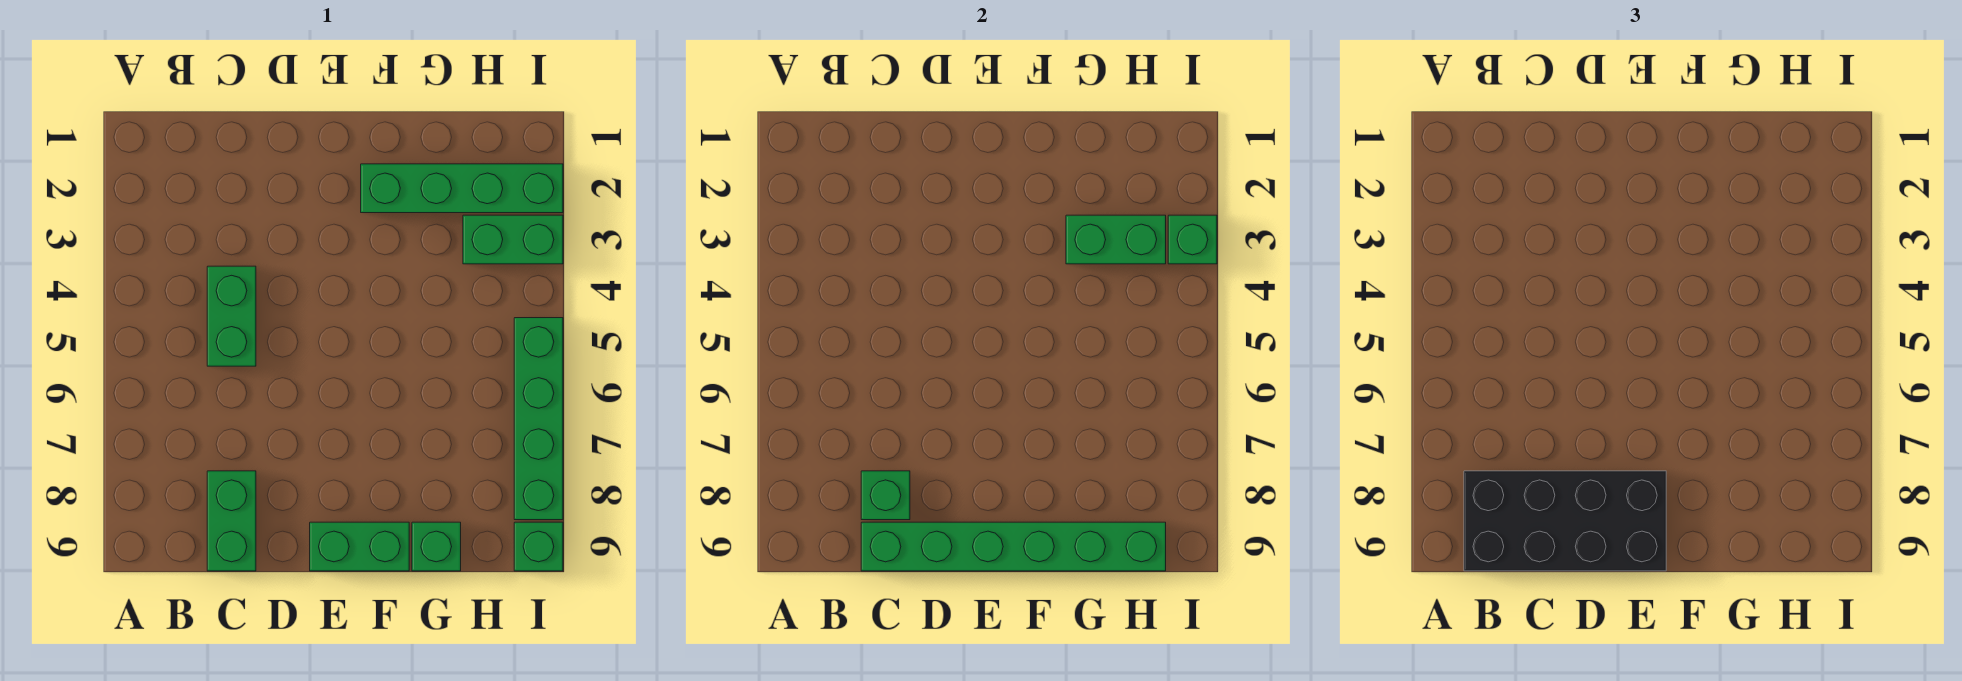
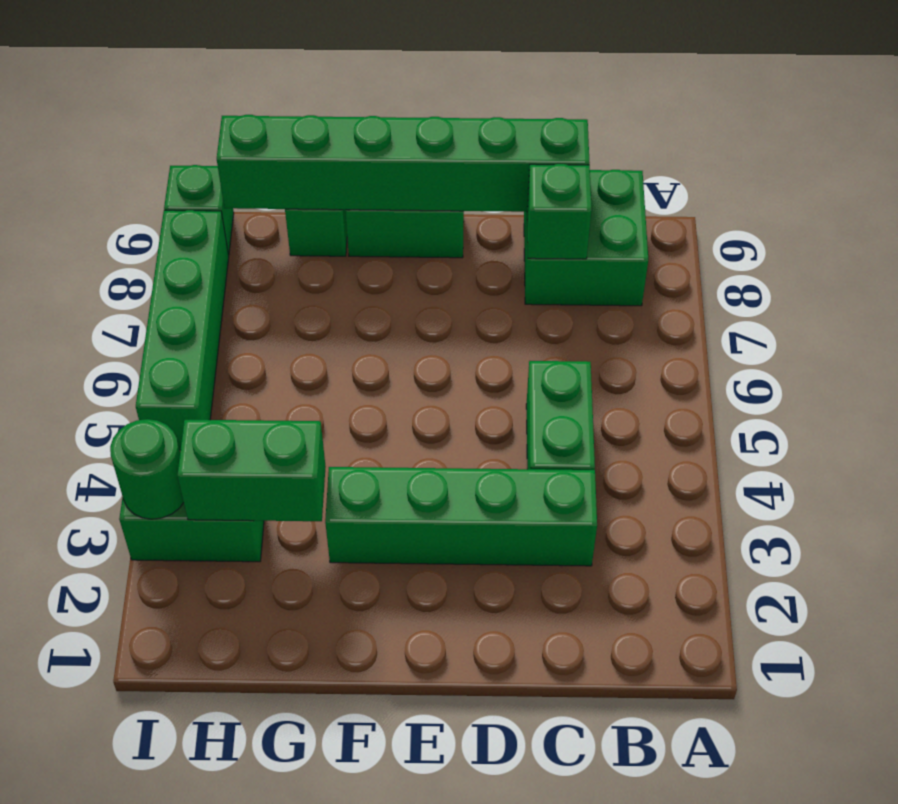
black 2x4 brick [1464,471,1666,571] -> none
green 1x2 brick [207,471,256,571] -> green 2x2 brick [524,170,648,306]
green 1x4 brick [361,164,563,213] -> green 1x4 brick moved to [325,467,597,566]
green 1x1 brick [1168,215,1217,264] -> green 1x1 round brick [110,419,184,519]

